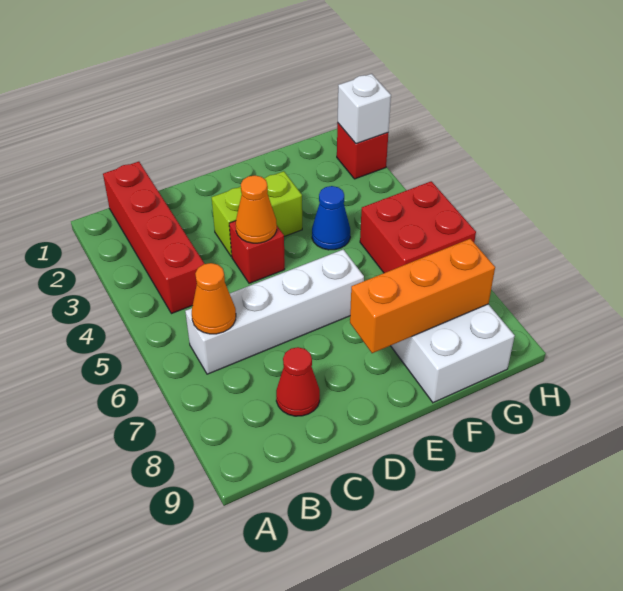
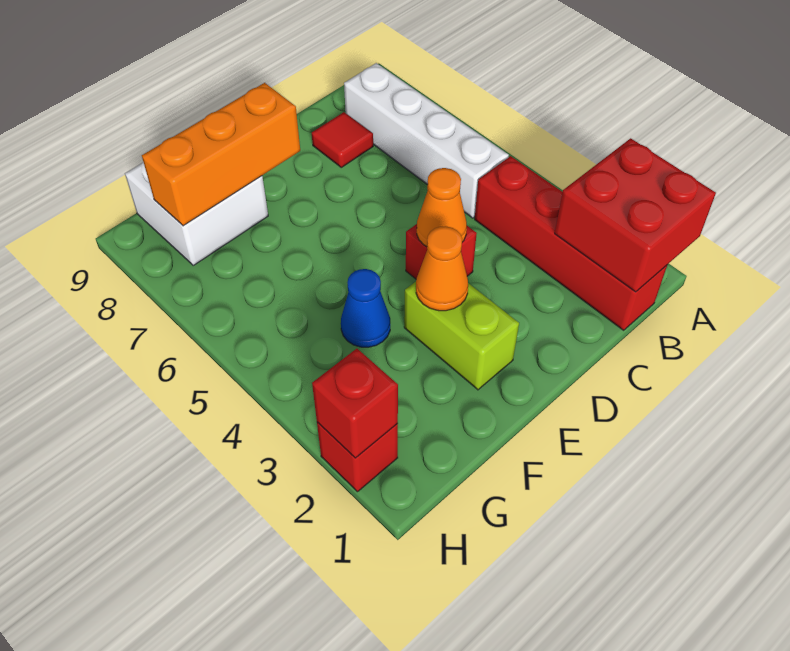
white 1x4 brick [185,249,364,374] -> white 1x4 brick turned to [344,63,509,218]
orange 1x1 cone [192,263,236,334] -> orange 1x1 cone moved to [416,226,468,311]
red 1x1 cone [276,347,320,416] -> red 1x1 tile [312,112,373,167]
lime 1x2 brick [212,171,302,256] -> lime 1x2 brick turned to [404,282,519,390]
red 2x2 brick [360,181,476,273] -> red 2x2 brick moved to [555,138,716,292]
white 1x1 brick [338,74,391,144] -> red 1x1 brick [312,349,398,458]

